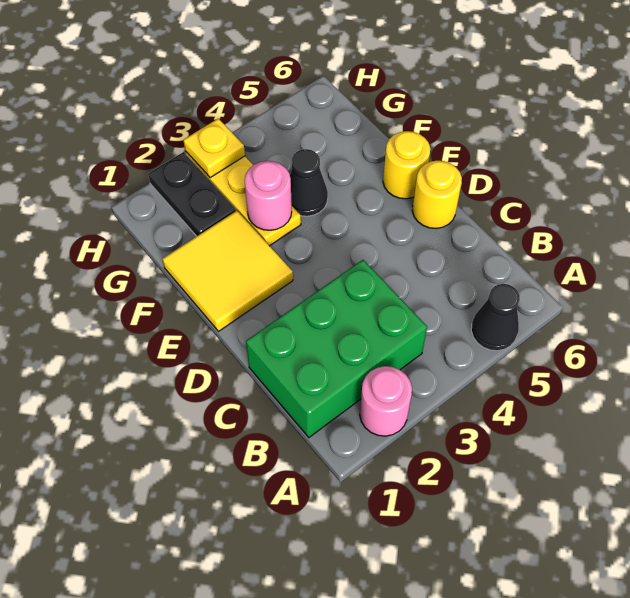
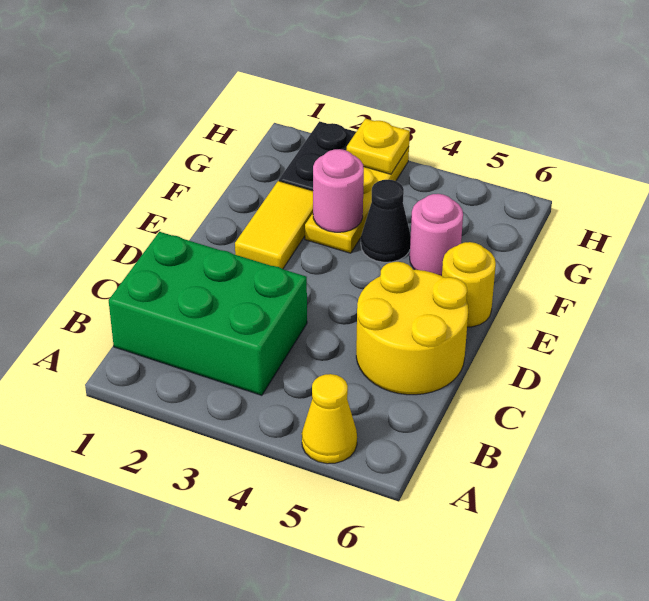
pink 1x1 round brick [360,366,412,436] -> pink 1x1 round brick moved to [410,194,463,276]
black 1x1 cone [471,284,520,351] -> yellow 1x1 cone [302,374,357,464]
yellow 1x1 round brick [412,161,462,229] -> yellow 2x2 round brick [356,262,468,395]
yellow 2x2 tile [163,211,293,331] -> yellow 1x2 tile [235,181,313,269]

